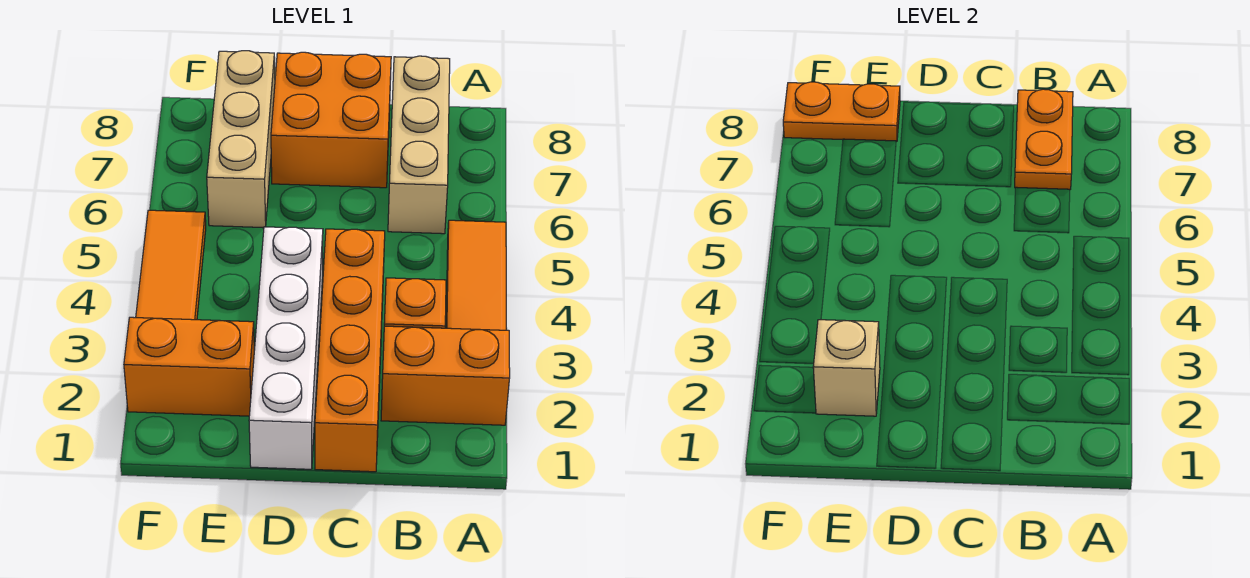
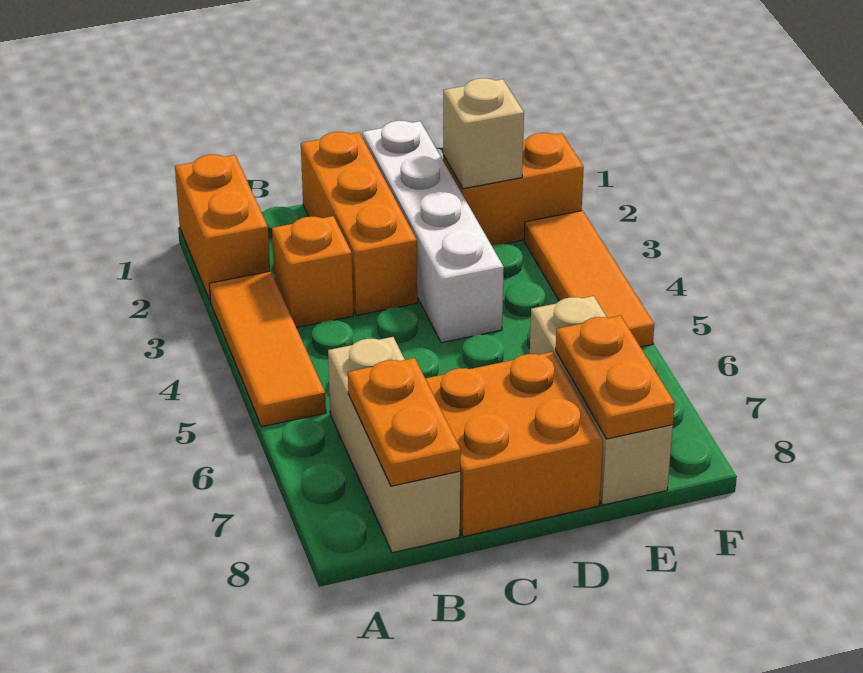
orange 1x2 brick [381,326,510,425] -> orange 1x2 brick turned to [175,155,270,302]
orange 1x4 brick [315,229,385,472] -> orange 1x3 brick [301,132,417,315]
orange 1x2 plate [783,82,900,141] -> orange 1x2 plate turned to [556,316,675,439]

